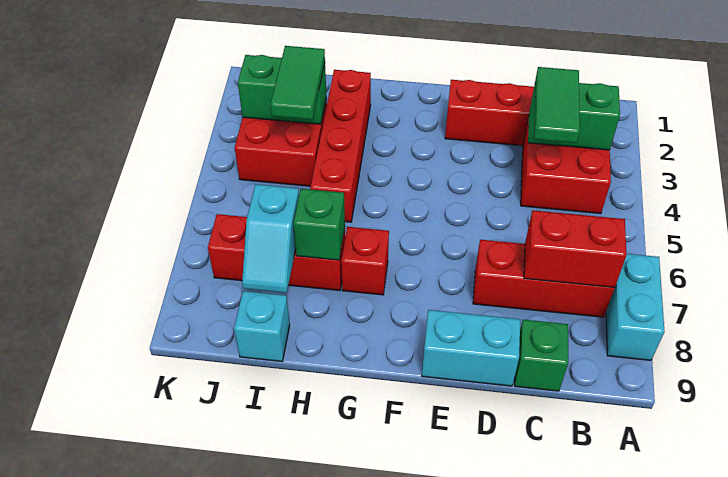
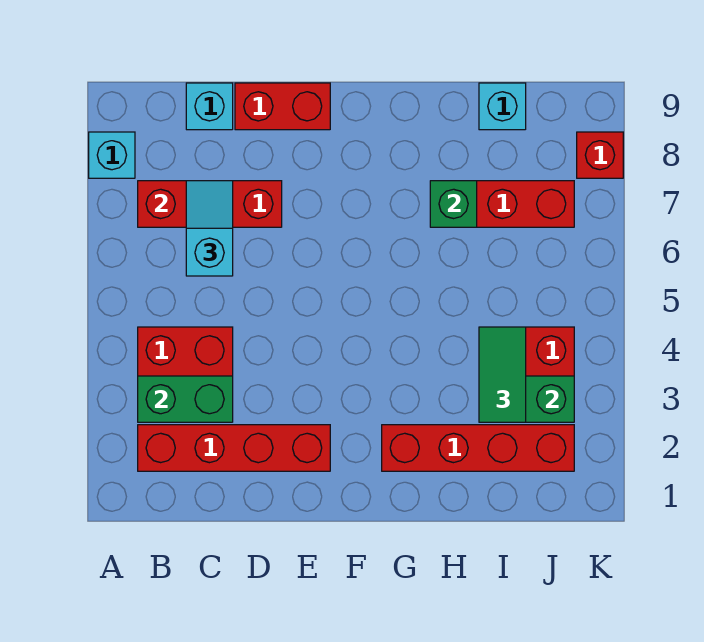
cyan 1x2 brick [606,254,665,360] -> cyan 1x1 brick [89,132,135,178]
green 1x2 tile [534,67,580,143] -> none
green 1x1 brick [514,320,568,391] -> cyan 1x1 brick [186,83,233,130]
cyan 1x2 brick [422,310,520,386] -> red 1x2 brick [235,83,330,130]
red 1x1 brick [341,227,389,295] -> red 1x1 brick moved to [577,132,623,178]
red 1x4 brick [310,70,371,222] -> red 1x4 brick turned to [382,425,574,471]
cyan 1x2 slope [242,184,299,293] -> cyan 1x2 slope moved to [186,181,233,276]

